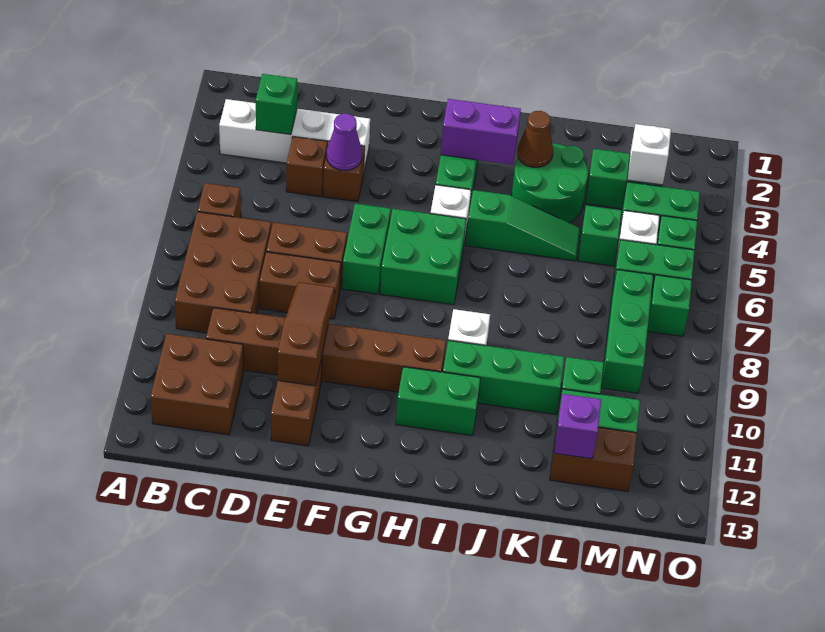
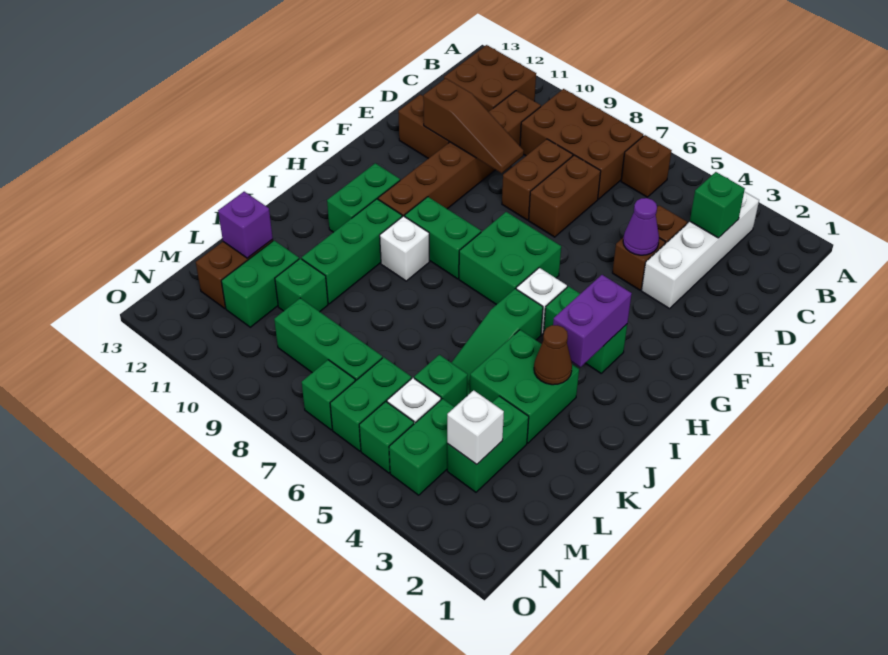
green 1x2 brick [342,204,391,294] -> green 1x2 brick moved to [405,197,481,279]
green 2x2 round brick [512,143,588,223] -> green 2x2 brick [470,330,579,443]

